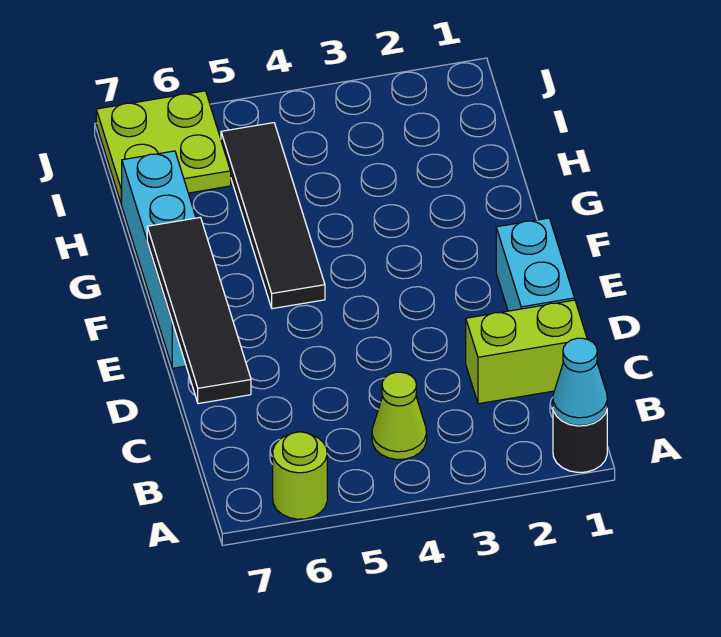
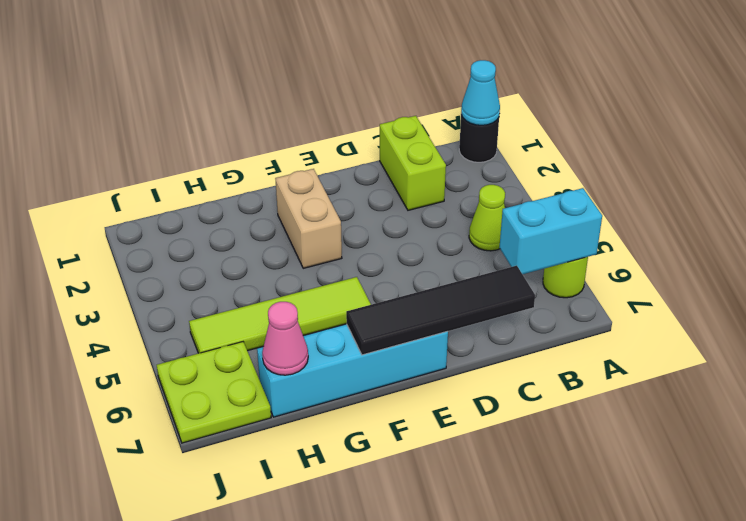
cyan 1x2 brick [496,218,575,311] -> cyan 1x2 brick moved to [499,188,602,274]
none -> tan 1x2 brick [275,169,342,268]
black 1x4 tile [221,123,325,309] -> lime 1x4 tile [189,277,371,353]
none -> pink 1x1 cone [262,302,308,375]

